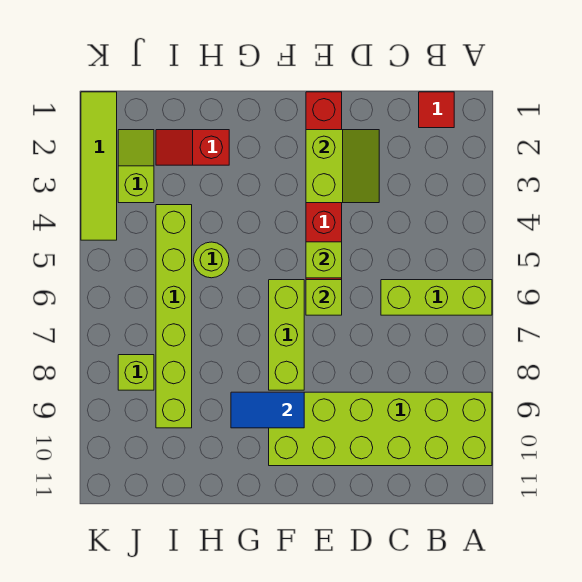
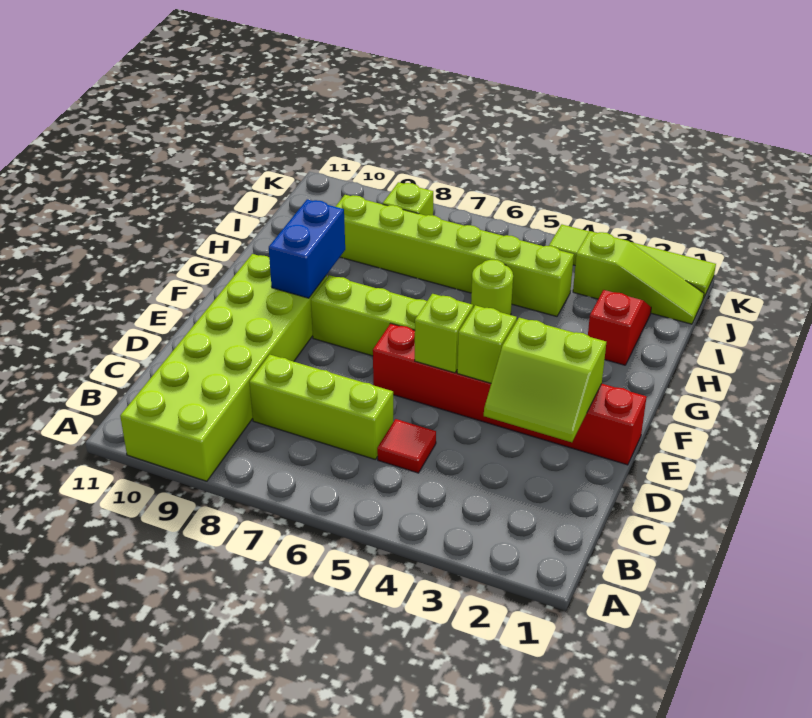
lime 1x3 brick [381,280,492,315] -> lime 1x3 brick turned to [249,355,393,460]
red 1x1 tile [419,92,454,128] -> red 1x1 tile moved to [377,419,436,473]
lime 1x1 brick [306,280,342,315] -> lime 1x1 brick moved to [457,305,517,383]
blue 1x2 tile [231,392,304,428] -> blue 1x2 brick [269,199,345,298]
lime 1x2 slope [118,130,154,203] -> lime 1x3 slope [573,231,704,324]

